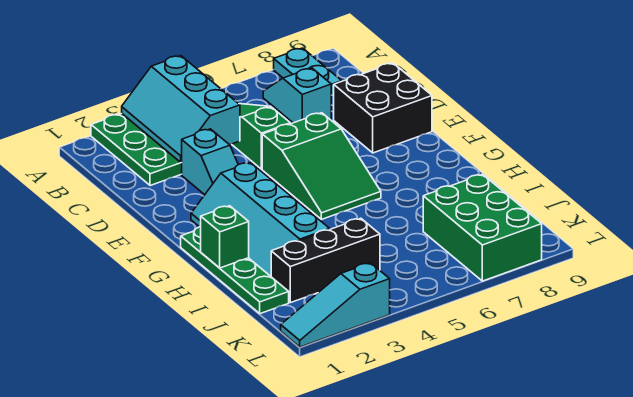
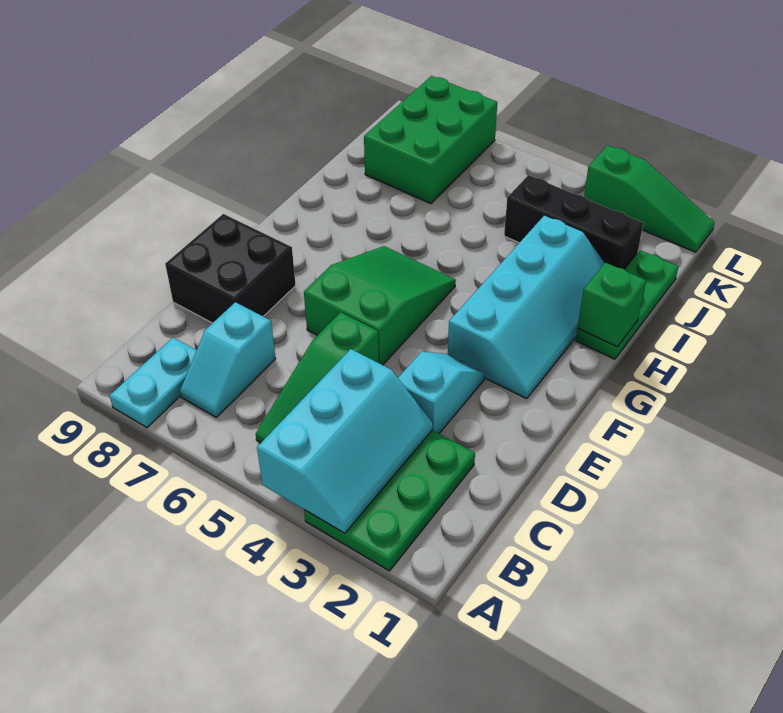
green 1x4 plate [181,227,289,314] -> green 1x3 plate [576,250,678,359]
cyan 1x3 slope [281,263,390,347] -> green 1x3 slope [584,145,715,252]

